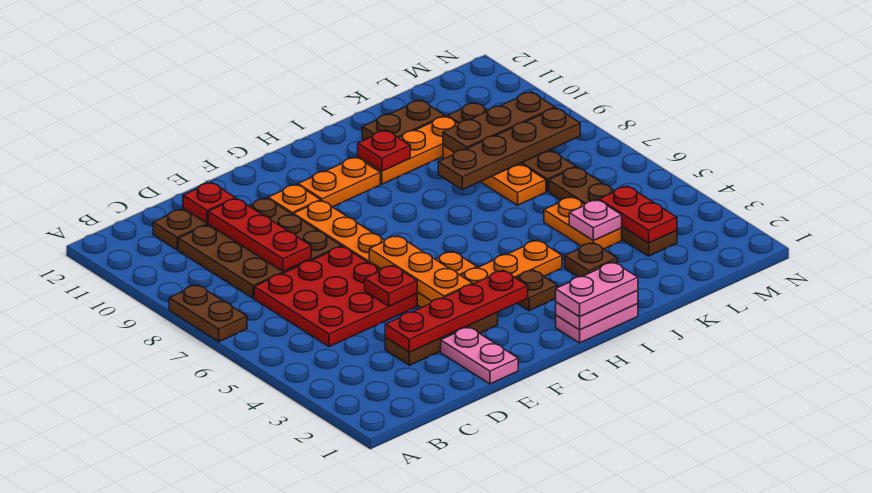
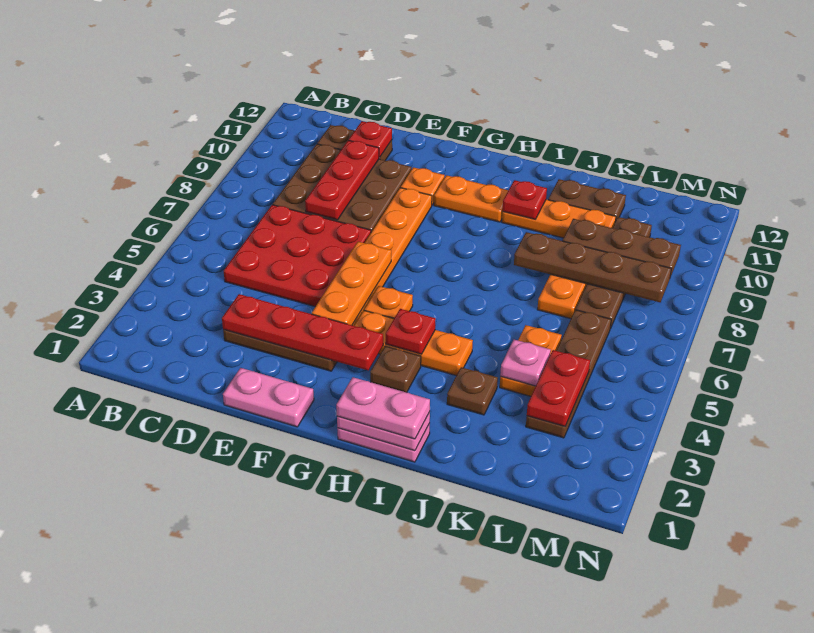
brown 1x2 plate [169,285,247,342] -> none
pink 1x2 plate [441,327,518,384] -> pink 1x2 plate turned to [223,368,314,427]
red 1x1 plate [365,266,417,306] -> red 1x1 plate moved to [386,309,436,354]

